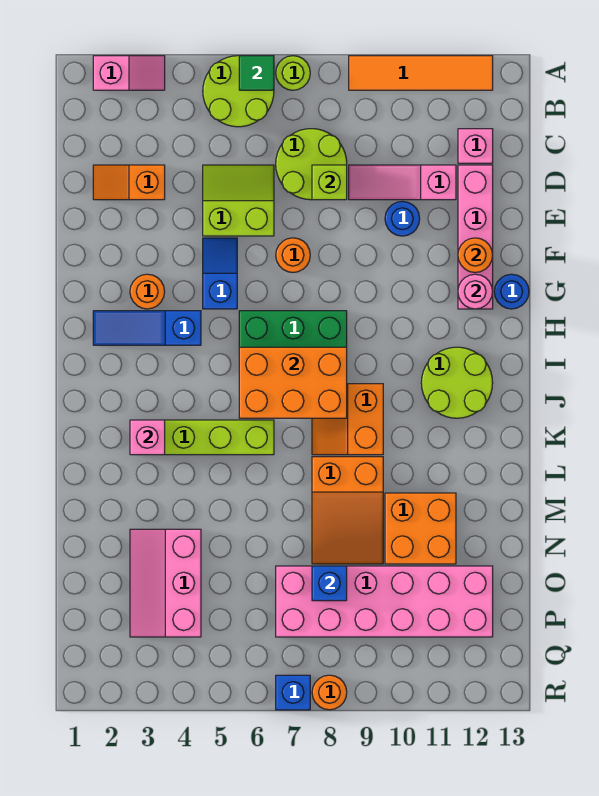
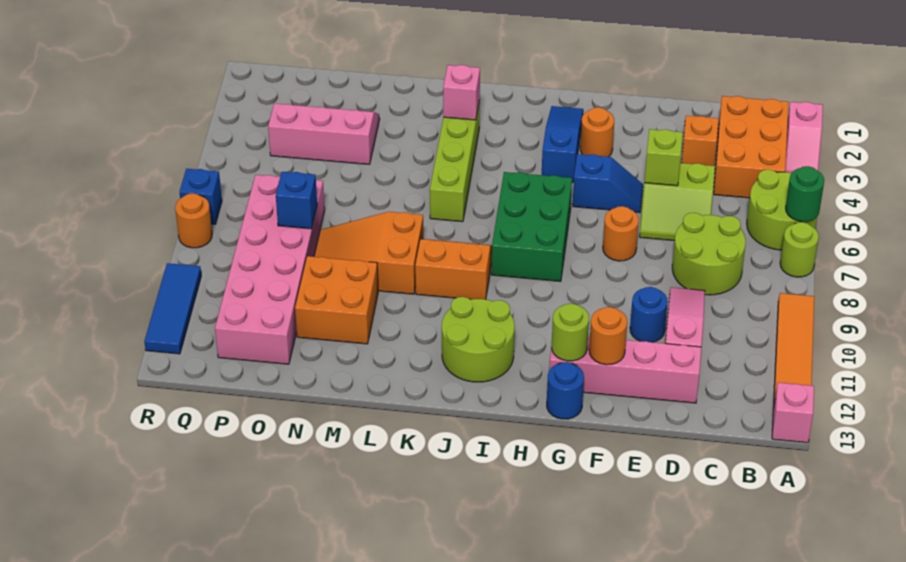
green 1x1 tile [239,56,274,90] -> green 1x1 round brick [786,166,824,222]
pink 1x1 brick [458,129,493,163] -> pink 1x1 brick moved to [772,383,814,443]
lime 2x2 slope [203,165,274,236] -> lime 2x2 slope turned to [639,163,715,241]
lime 1x1 brick [312,165,347,200] -> lime 1x1 brick moved to [644,129,683,186]
pink 1x1 round brick [458,274,493,309] -> lime 1x1 round brick [552,304,589,361]
orange 2x3 brick [239,347,347,418] -> orange 2x3 brick moved to [714,96,789,198]
none -> blue 1x3 tile [144,263,201,354]

